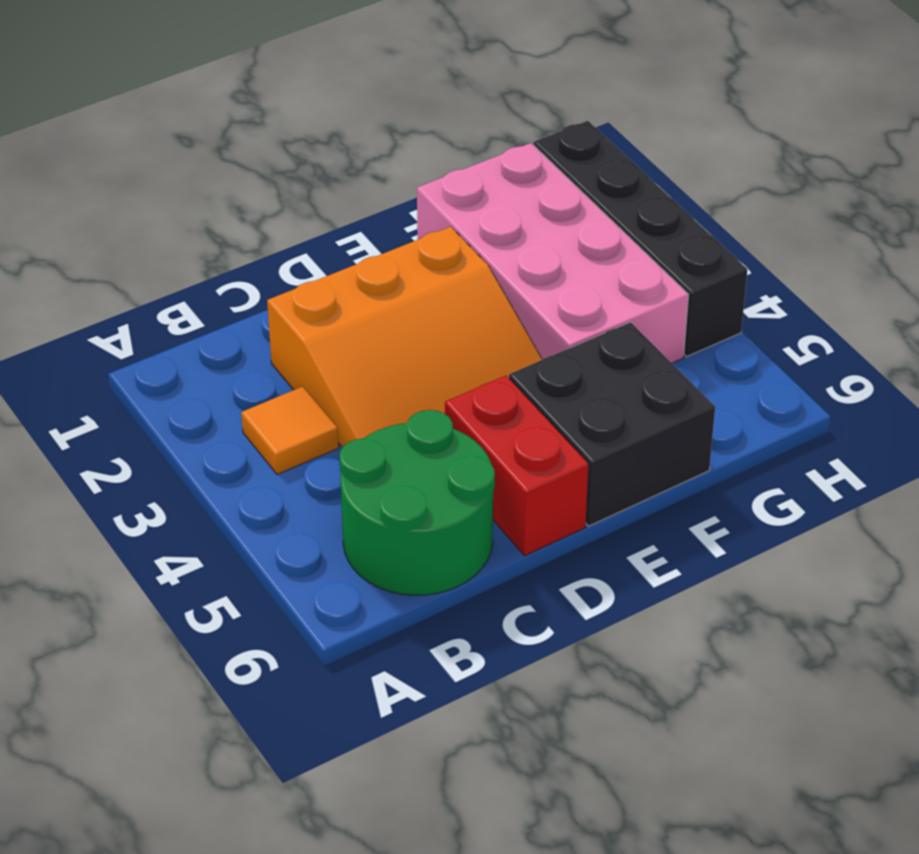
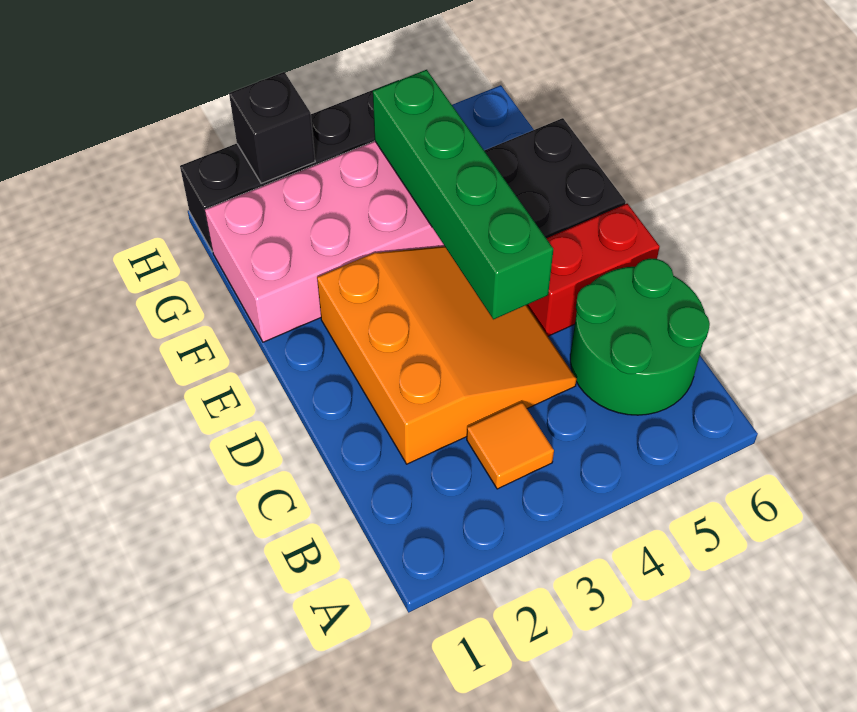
none -> green 1x4 brick [373,70,553,319]
none -> black 1x1 brick [229,72,315,183]

